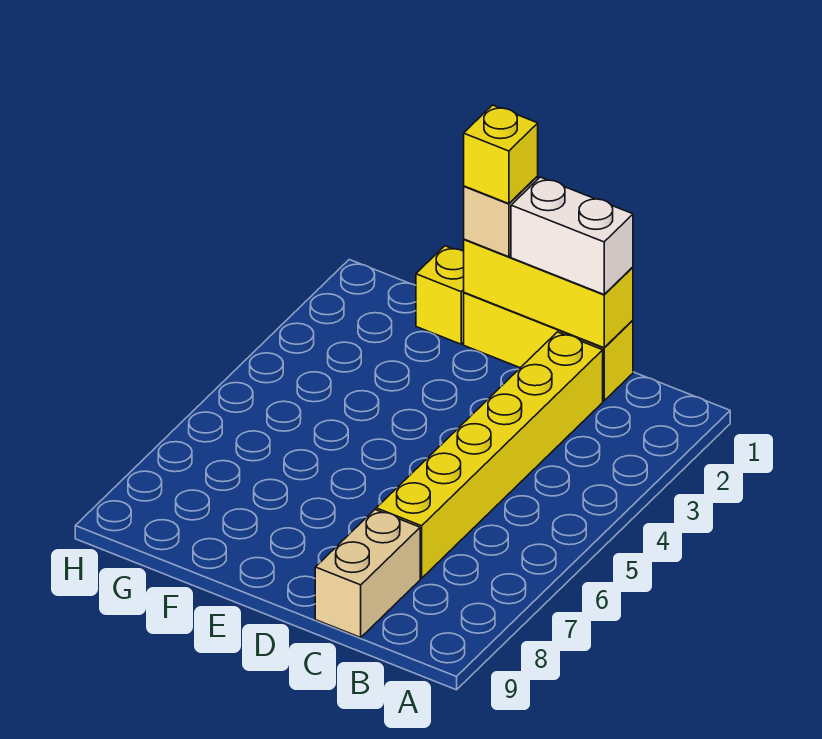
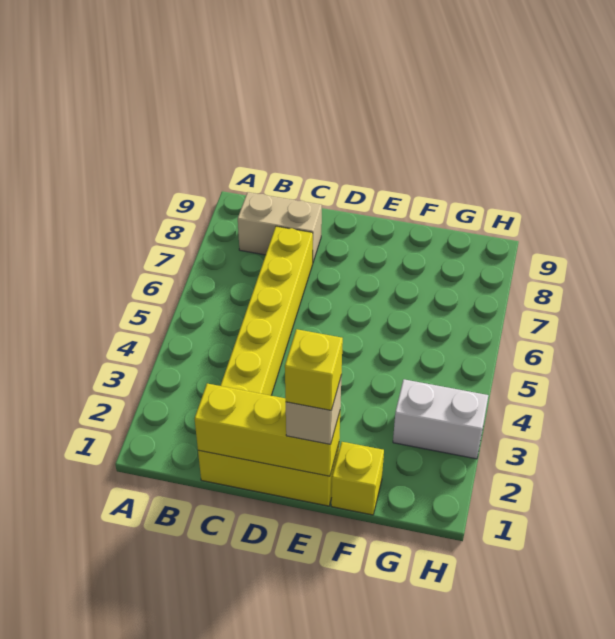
white 1x2 brick [511,177,633,294] -> white 1x2 brick moved to [393,379,488,459]
tan 1x2 brick [315,510,420,637] -> tan 1x2 brick turned to [238,192,322,262]

